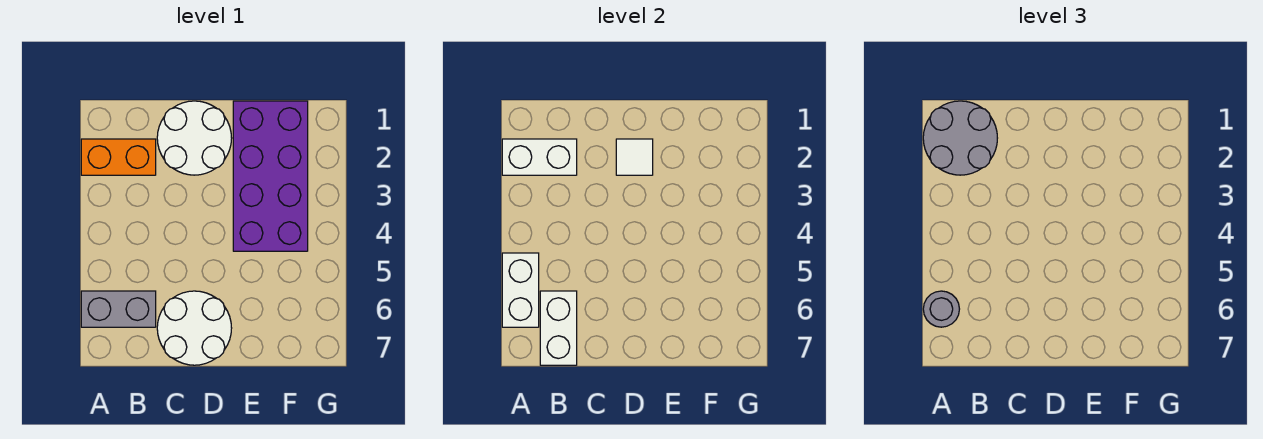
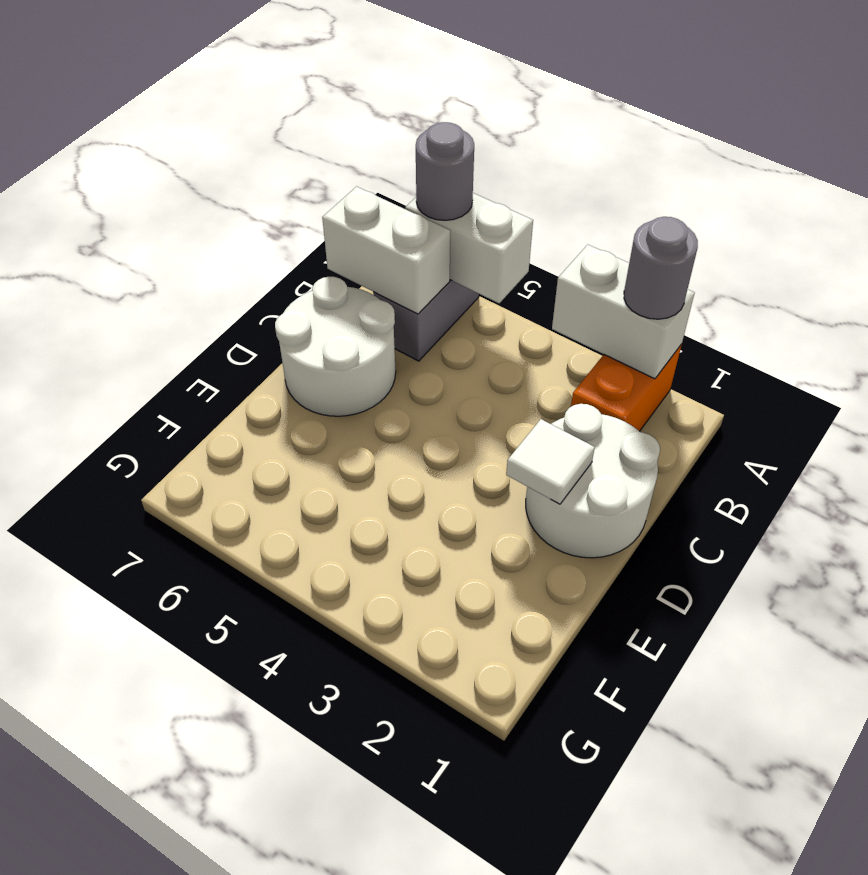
grey 2x2 round brick [923,101,997,175] -> grey 1x1 round brick [624,217,698,319]
white 1x2 brick [502,139,577,175] -> white 1x2 brick turned to [552,245,695,379]
purple 2x4 brick [233,101,308,251] -> none

